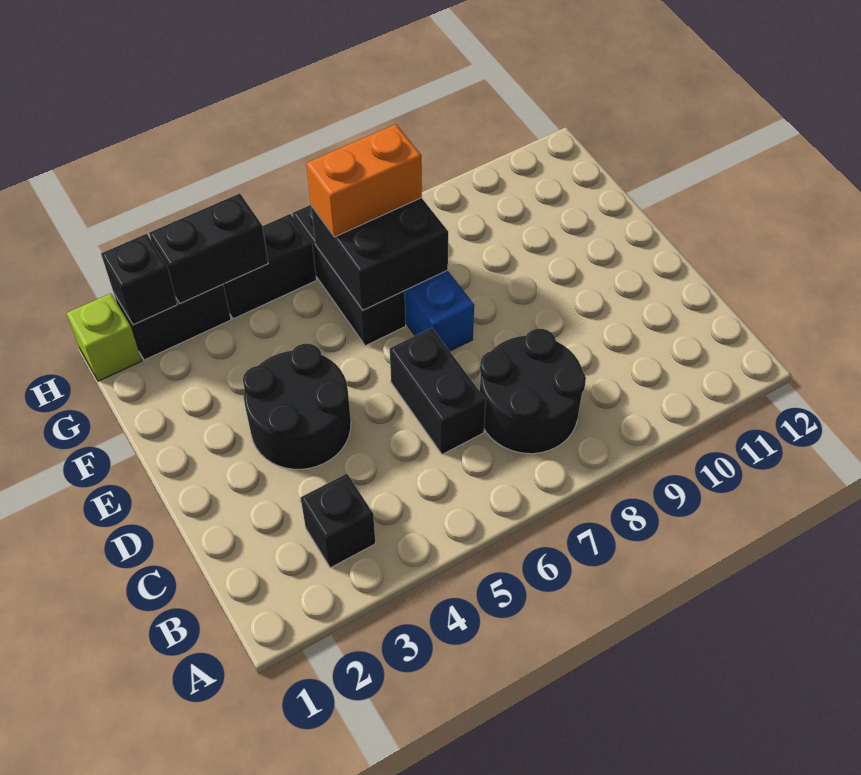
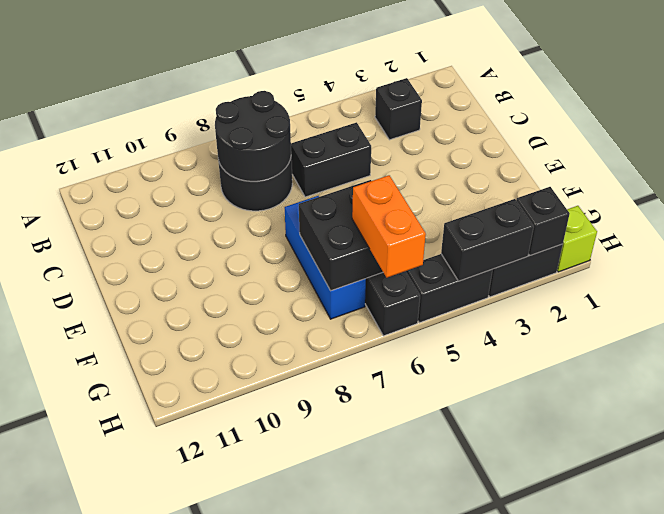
black 1x2 brick [390,328,486,454] -> black 1x2 brick turned to [291,122,371,197]
black 2x2 round brick [243,344,351,469] -> black 2x2 round brick moved to [215,91,291,181]
orange 1x2 brick [306,124,422,237] -> orange 1x2 brick turned to [352,175,426,277]

